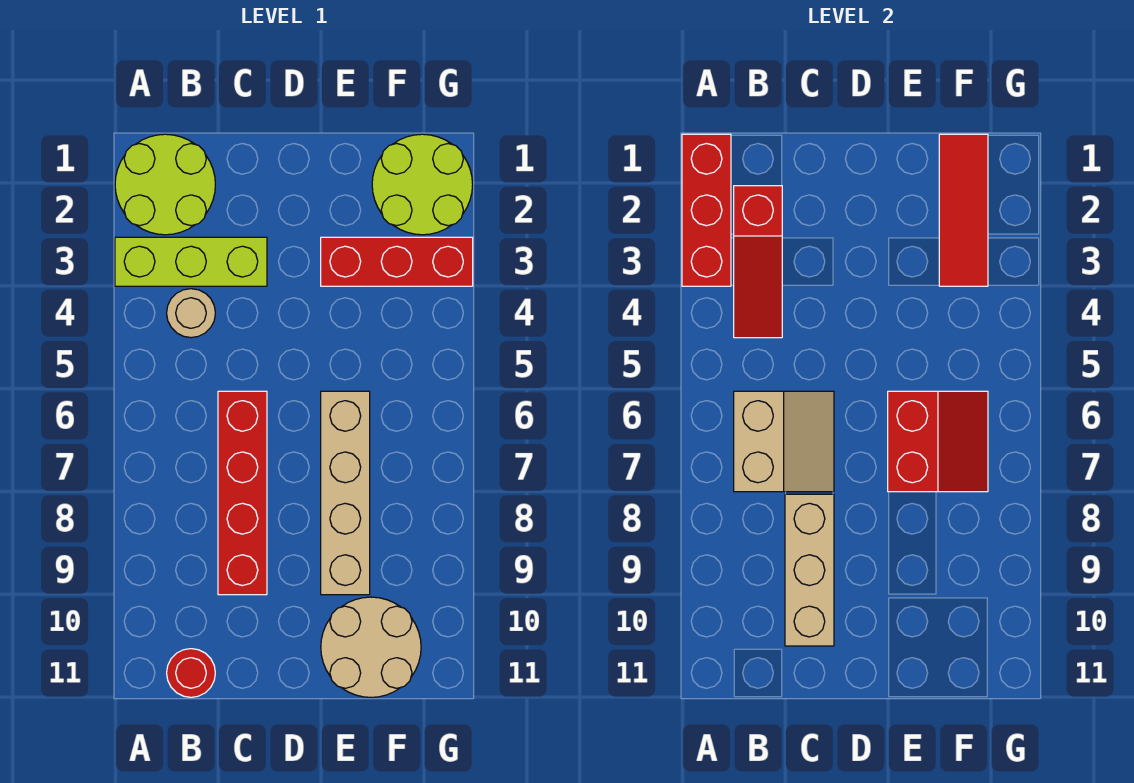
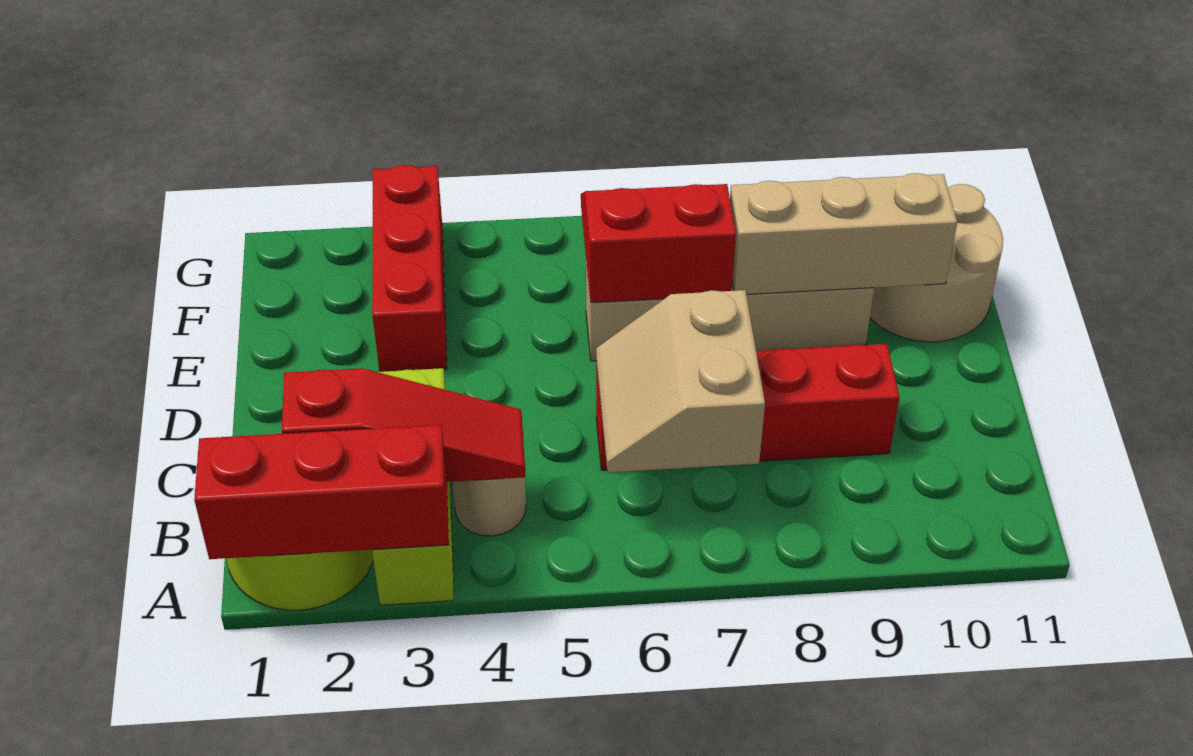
tan 2x2 slope [734,391,834,492] -> tan 2x2 slope turned to [596,290,765,473]
red 1x1 round brick [167,649,215,697] -> none
tan 1x3 brick [785,494,834,646] -> tan 1x3 brick moved to [730,173,957,294]
lime 2x2 round brick [372,134,473,235] -> none
red 1x3 tile [939,134,988,286] -> none

